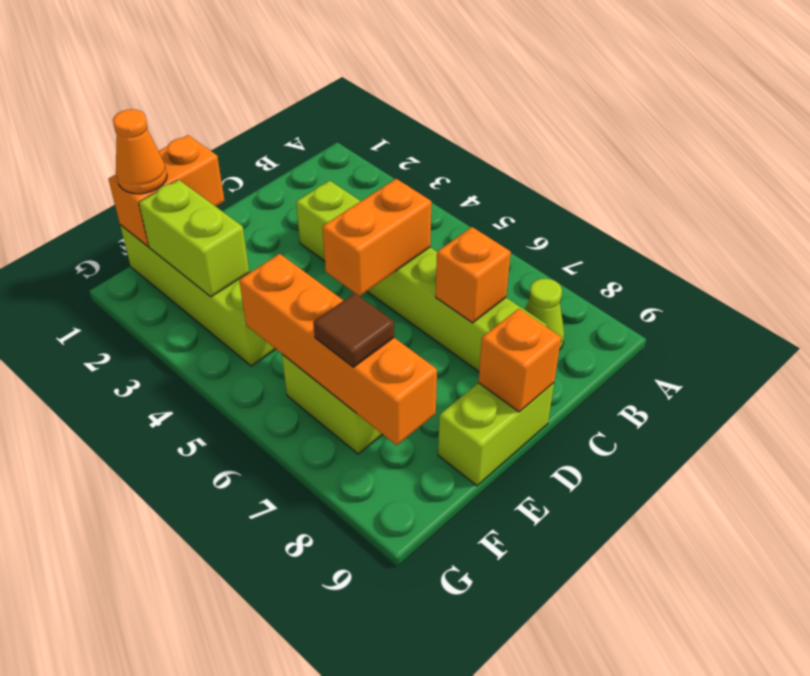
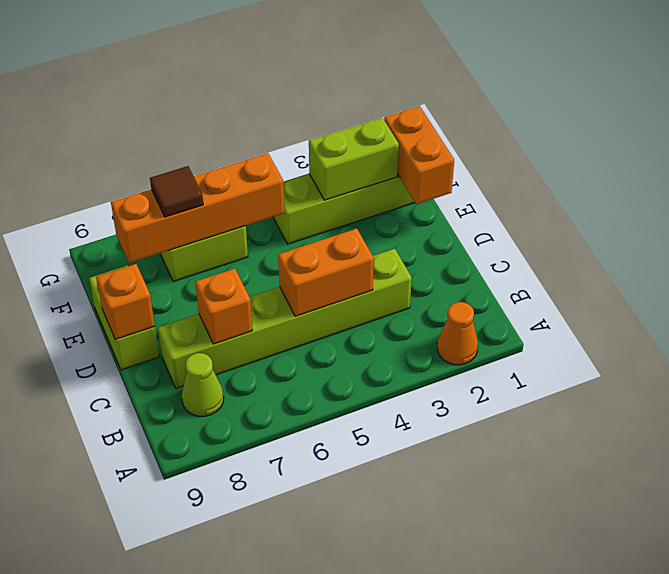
orange 1x2 brick [322,179,431,296] -> orange 1x2 brick turned to [278,228,374,316]
orange 1x1 cone [113,109,167,194] -> orange 1x1 cone moved to [437,302,478,365]

